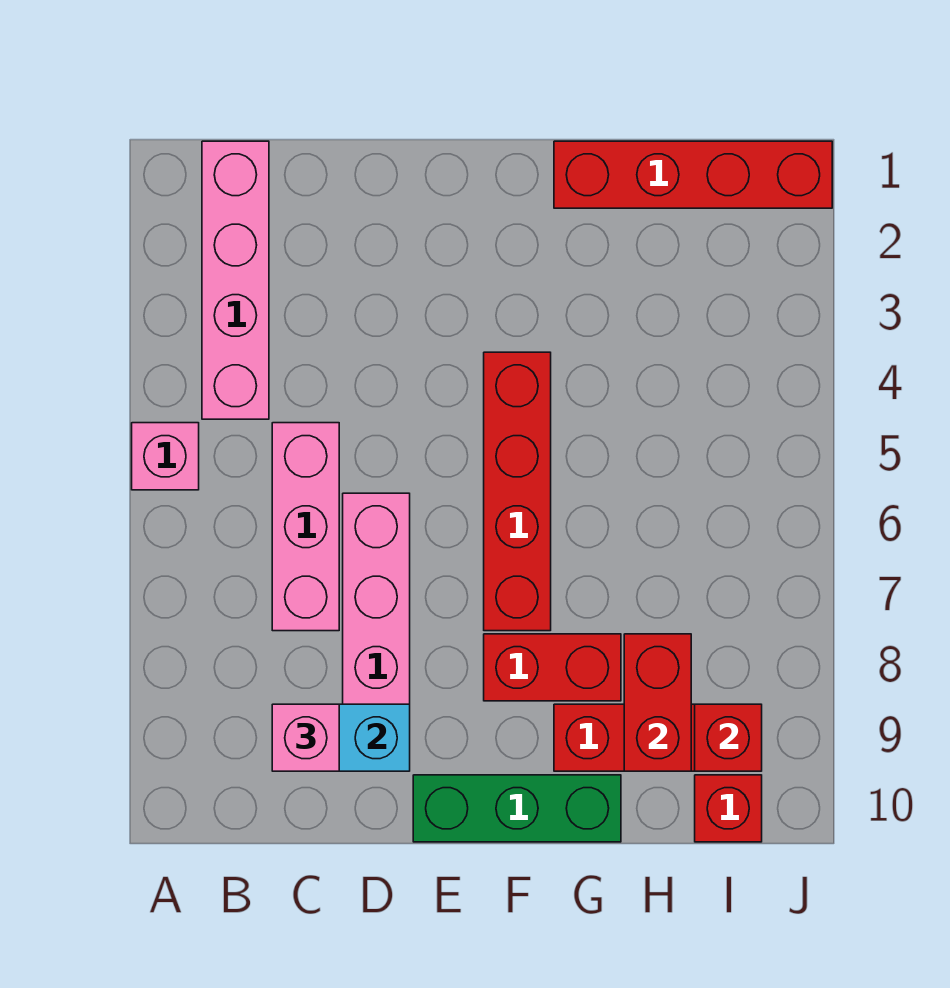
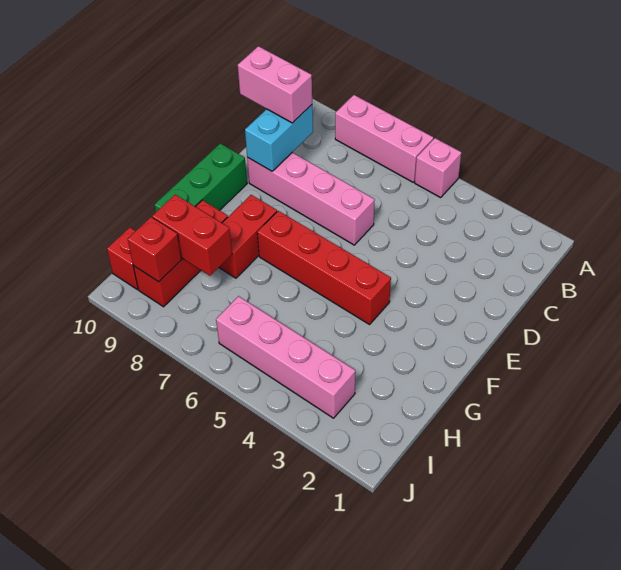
pink 1x4 brick [202,141,269,419] -> pink 1x4 brick moved to [216,296,355,418]
pink 1x3 brick [272,423,339,631] -> pink 1x3 brick moved to [335,95,433,182]
pink 1x1 brick [272,704,339,771] -> pink 1x2 brick [238,46,312,123]
red 1x4 brick [554,141,832,208] -> none

